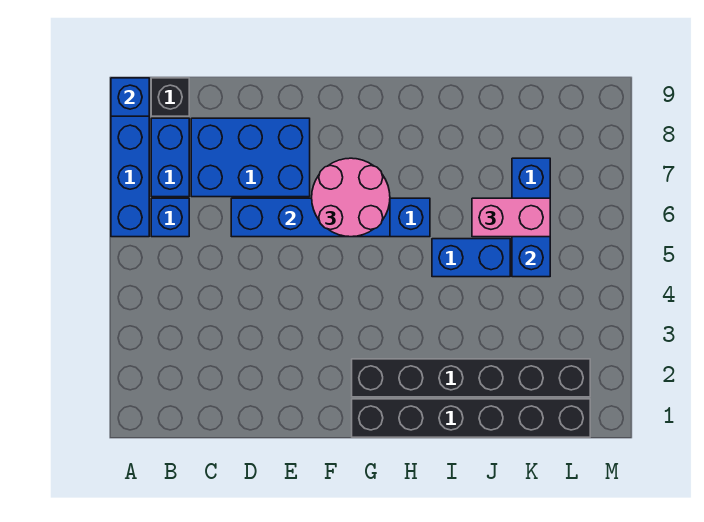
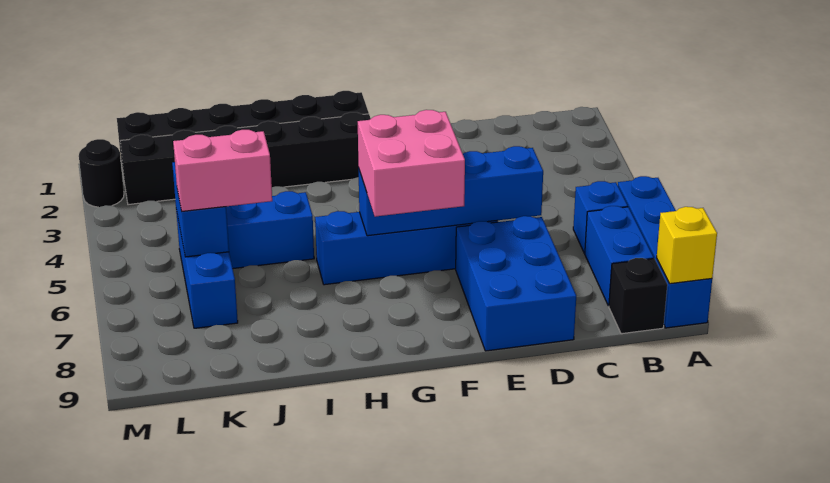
blue 1x1 brick [111,78,149,116] -> yellow 1x1 brick [657,207,717,284]
blue 2x3 brick [191,118,310,197] -> blue 2x3 brick turned to [456,216,576,351]
pink 2x2 round brick [312,158,390,237] -> pink 2x2 brick [358,110,465,217]
none -> black 1x1 round brick [79,139,124,207]

